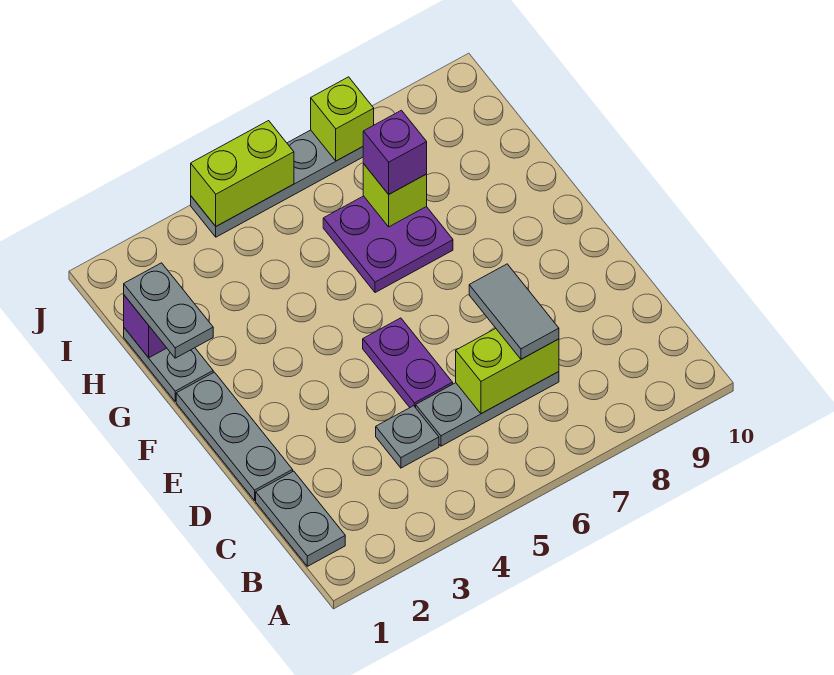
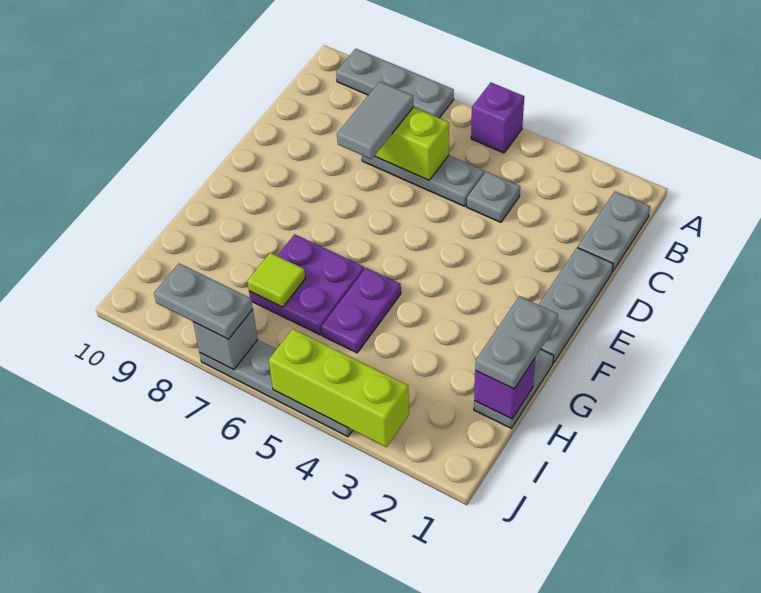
none -> grey 1x3 plate [336,49,454,118]
purple 1x2 plate [363,318,453,408] -> purple 1x2 plate moved to [321,268,401,353]
lime 1x1 brick [363,164,427,227] -> lime 1x1 tile [247,253,305,307]
purple 1x1 brick [363,110,427,194] -> purple 1x1 brick moved to [471,83,524,153]
lime 1x2 brick [191,121,294,226] -> lime 1x3 brick [269,329,409,447]
lime 1x1 brick [311,77,374,161] -> grey 1x1 brick [193,309,258,370]
none -> grey 1x2 plate [154,263,253,339]

